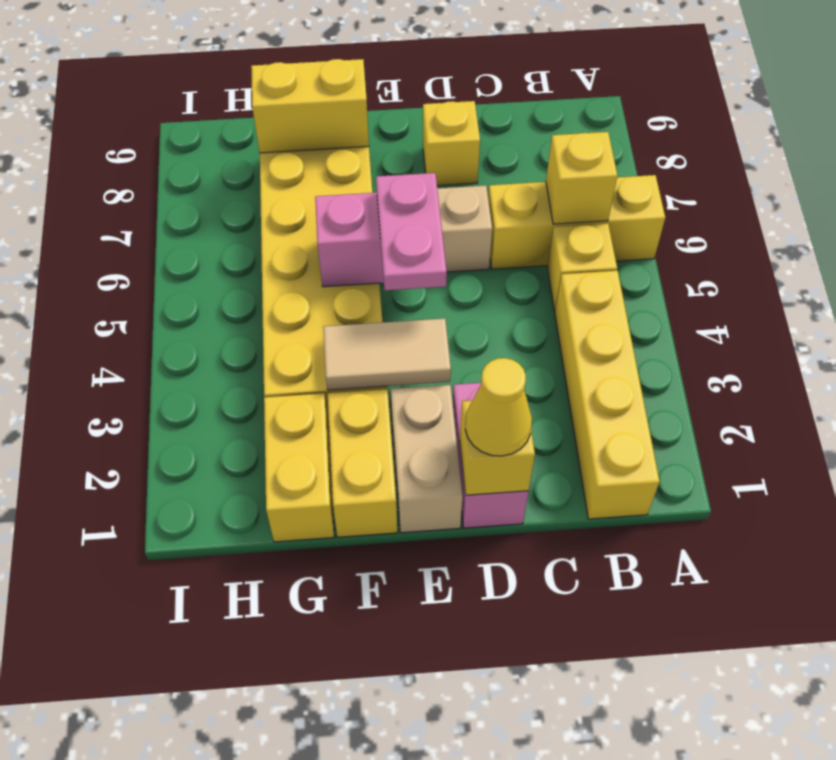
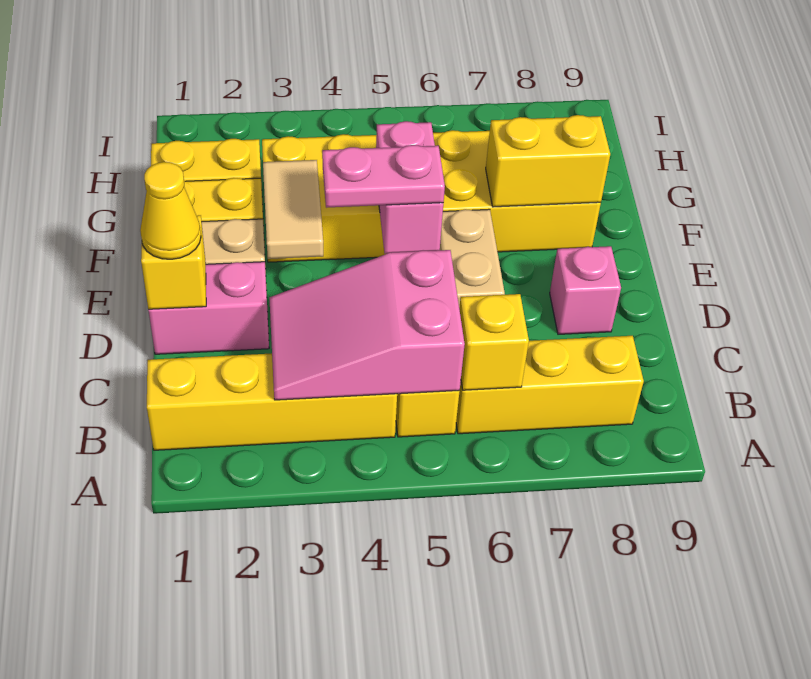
yellow 1x3 brick [488,175,665,269] -> yellow 1x3 brick turned to [456,336,644,434]
none -> pink 2x3 slope [269,250,465,400]
yellow 1x1 brick [423,101,480,186] -> pink 1x1 brick [550,246,621,334]
yellow 1x2 brick [251,59,369,153] -> yellow 1x2 brick turned to [486,115,610,207]

